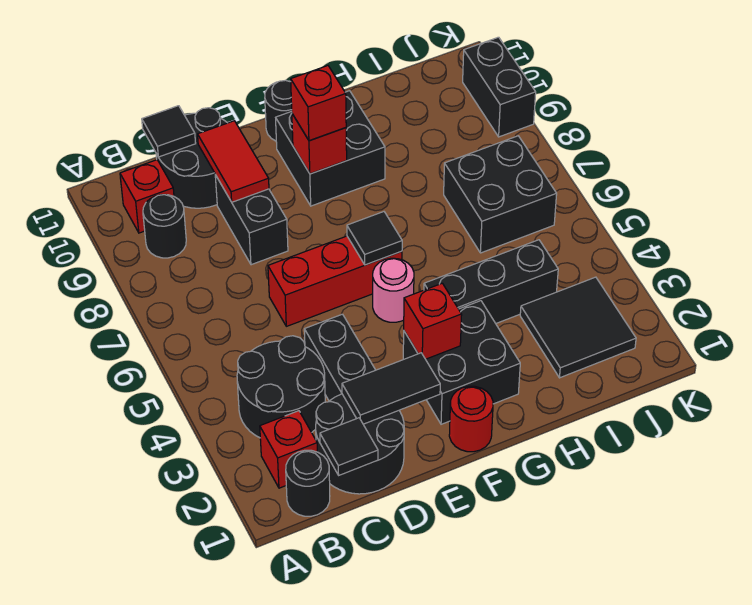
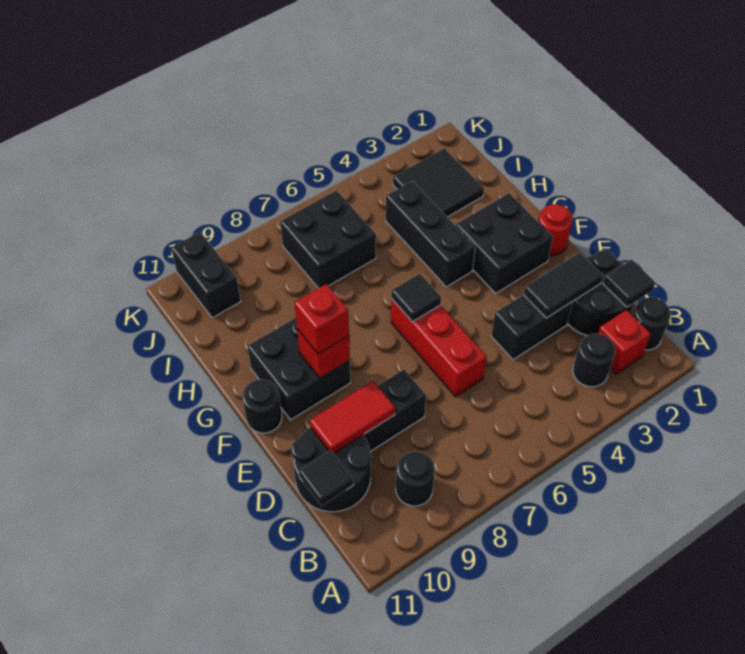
black 2x2 round brick [237,336,325,438] -> black 1x1 round brick [573,334,615,387]
red 1x1 brick [120,160,174,233] -> none
black 1x2 tile [342,353,440,424] -> black 1x2 tile turned to [524,253,603,318]
red 1x1 brick [404,283,462,359] -> none
pink 1x1 round brick [373,258,414,322] -> none
black 1x2 brick [463,37,536,137] -> black 1x2 brick turned to [171,232,241,318]

